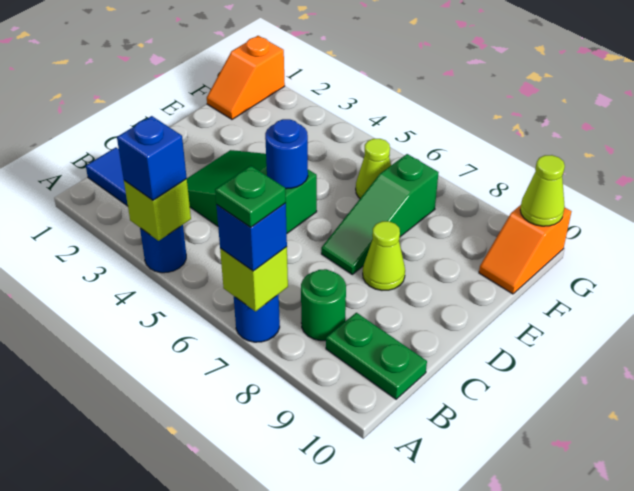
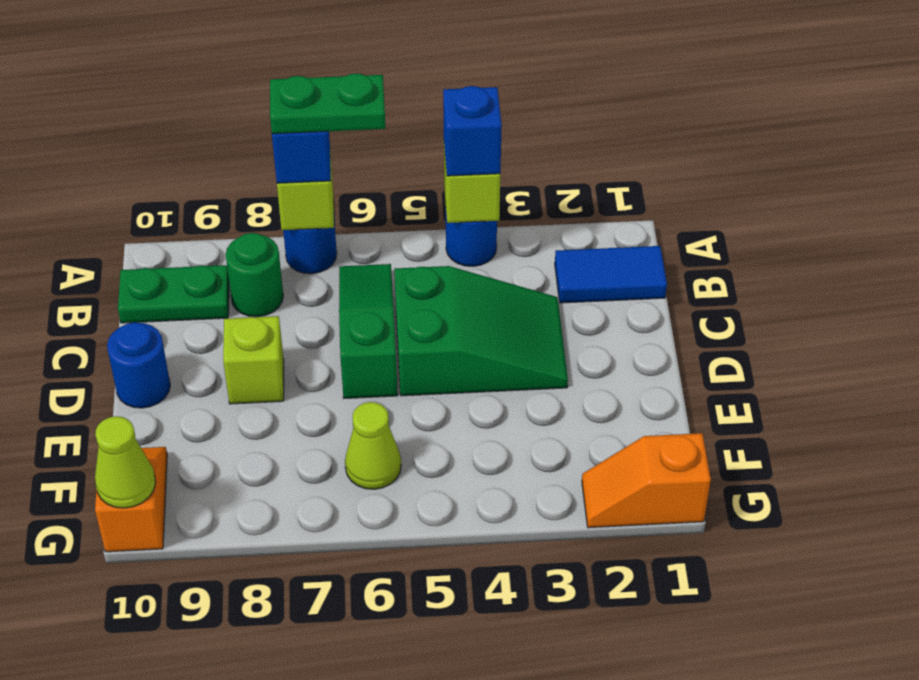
green 1x1 plate [215,166,286,227] -> green 1x2 plate [270,74,386,134]
blue 1x1 round brick [265,119,308,189] -> blue 1x1 round brick moved to [107,322,170,408]
green 1x3 slope [321,154,439,274] -> green 1x3 slope moved to [339,264,398,398]
lime 1x1 cone [363,221,405,290] -> lime 1x1 brick [223,316,284,404]
orange 1x2 slope [207,36,285,119] -> orange 1x2 slope turned to [582,433,711,528]

